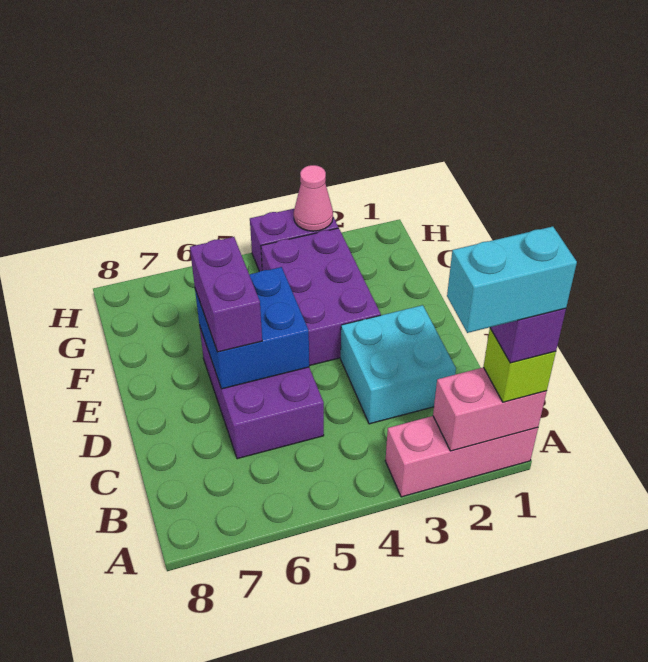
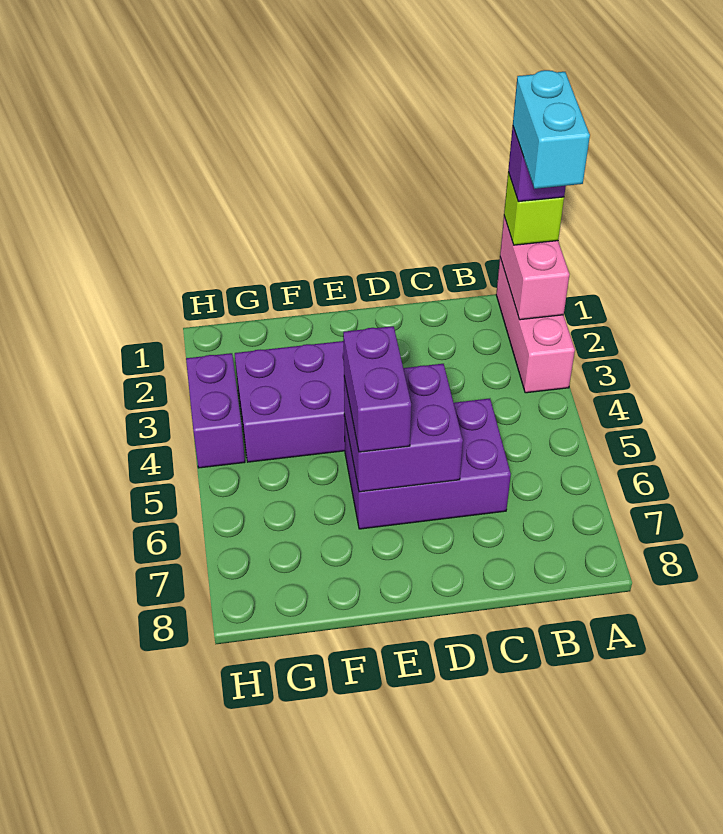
cyan 2x2 brick [341,305,456,424] -> none
blue 2x2 brick [195,267,309,389] -> purple 2x2 brick [344,364,463,492]
purple 1x2 brick [190,237,262,352] -> purple 1x2 brick turned to [343,326,411,452]
pink 1x1 cone [294,165,333,231] -> none

